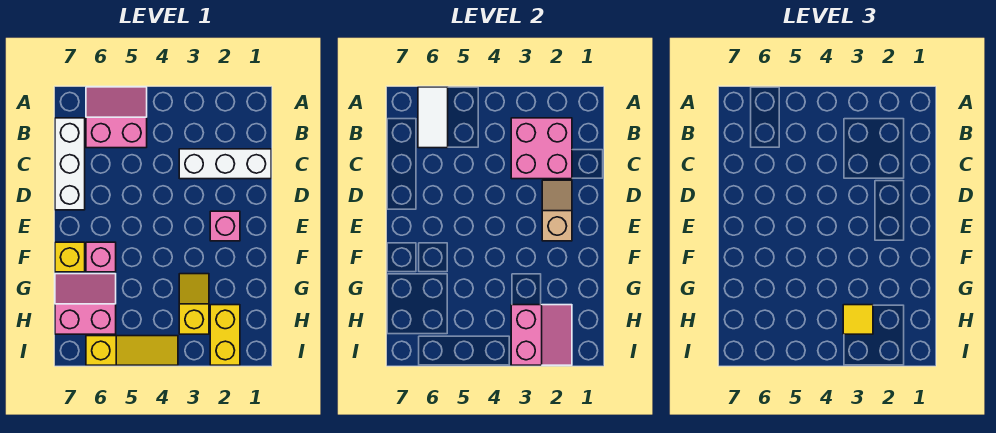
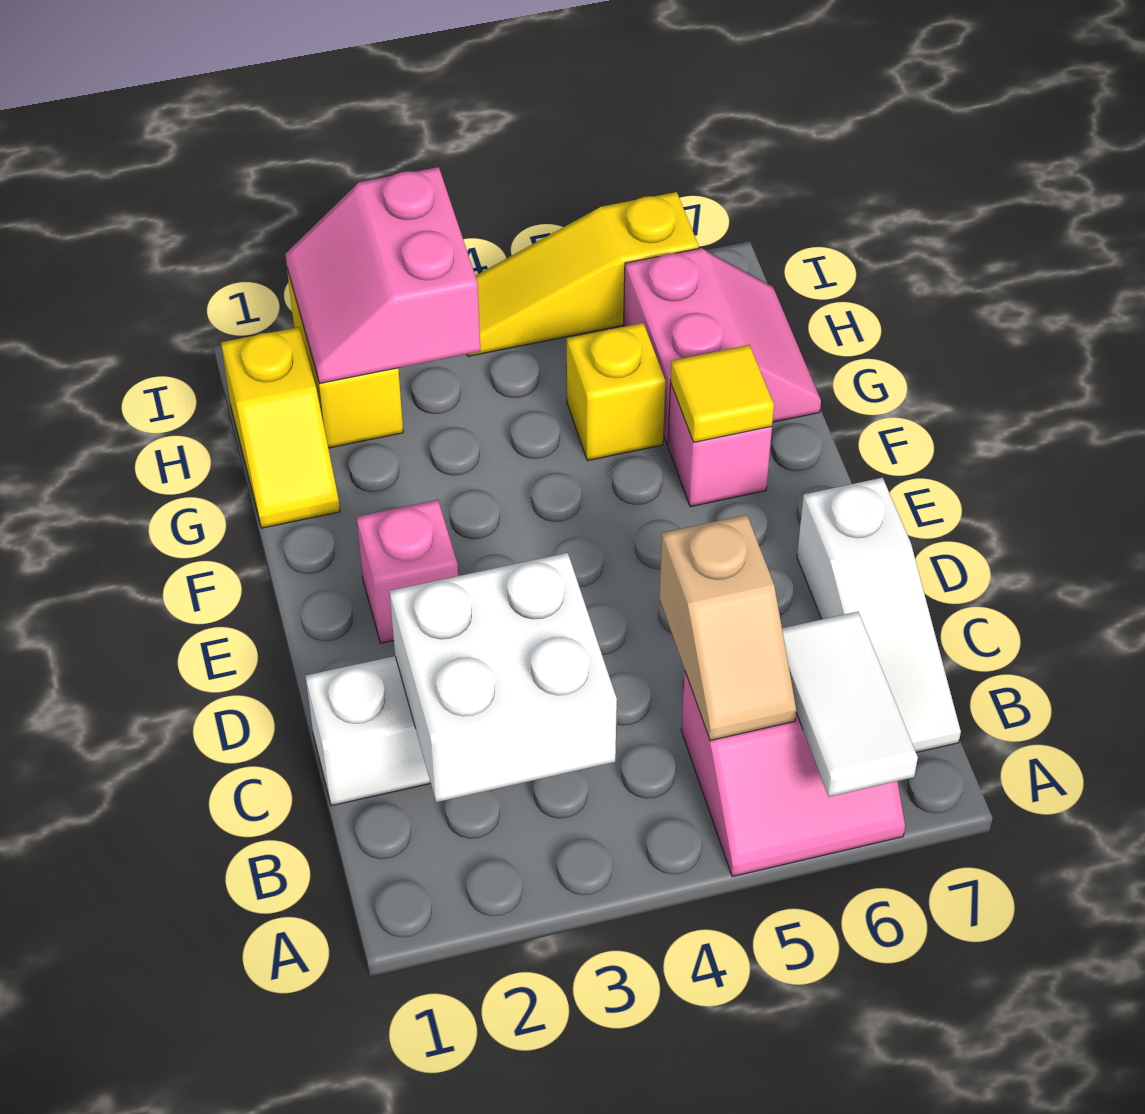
pink 2x2 brick [511,118,572,179] -> white 2x2 brick [389,553,617,802]
white 1x3 brick [55,118,85,210] -> white 1x3 slope [797,478,961,753]
tan 1x2 slope [542,180,572,241] -> tan 1x2 slope moved to [659,515,796,741]
yellow 1x1 brick [55,242,85,272] -> yellow 1x1 brick moved to [567,323,666,461]
yellow 1x2 slope [179,274,209,334] -> yellow 1x2 slope moved to [221,327,340,528]
pink 2x2 slope [55,274,116,334] -> pink 2x2 slope turned to [624,248,821,444]
yellow 1x1 tile [843,305,873,334] -> yellow 1x1 tile moved to [671,345,774,442]

